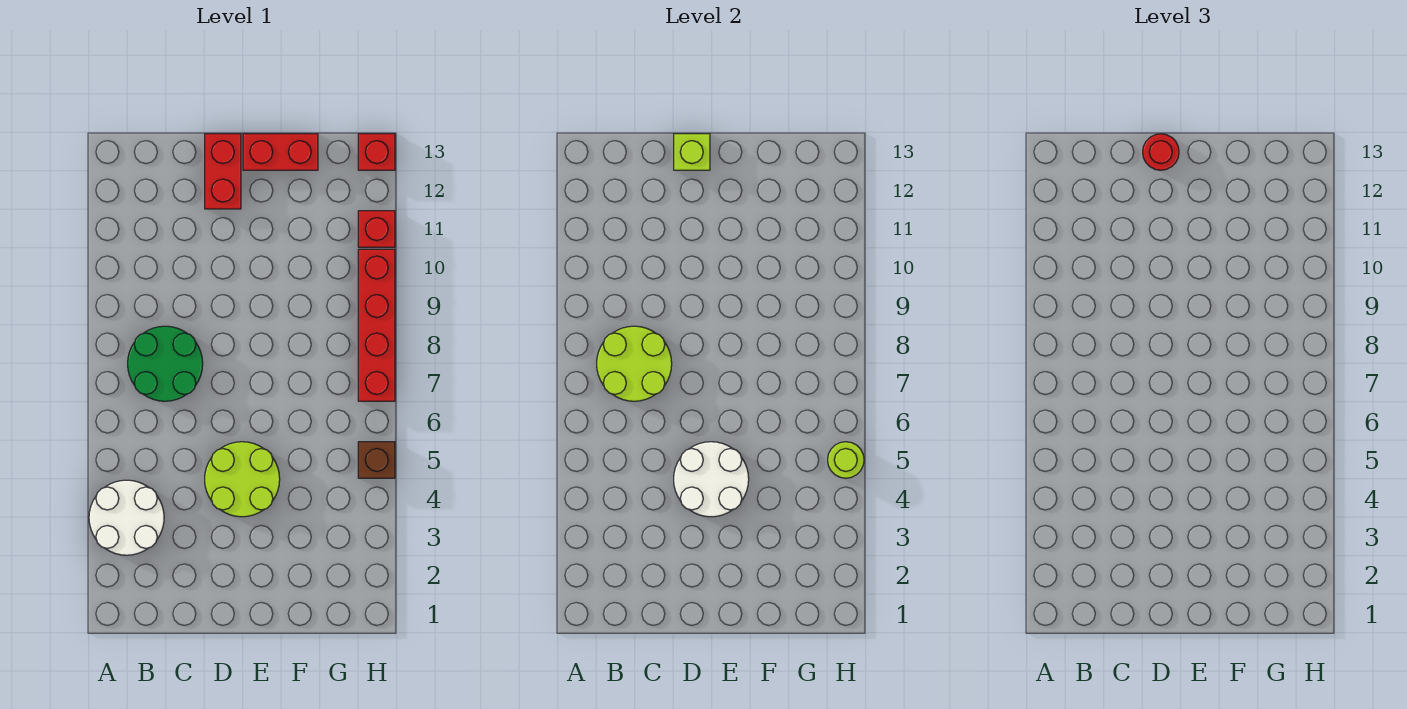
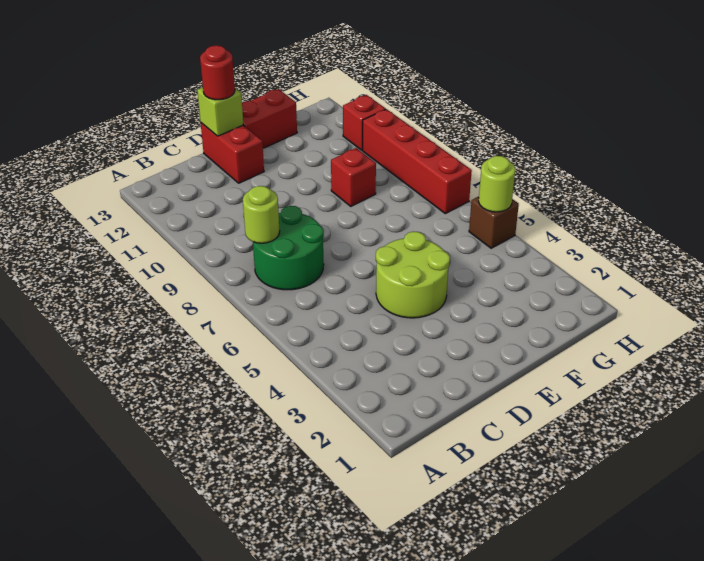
white 2x2 round brick [89,480,164,555] -> none
lime 2x2 round brick [597,326,672,401] -> lime 1x1 round brick [243,186,280,243]
white 2x2 round brick [674,442,749,517] -> none
red 1x1 brick [358,134,395,170] -> red 1x1 brick moved to [331,148,376,206]

